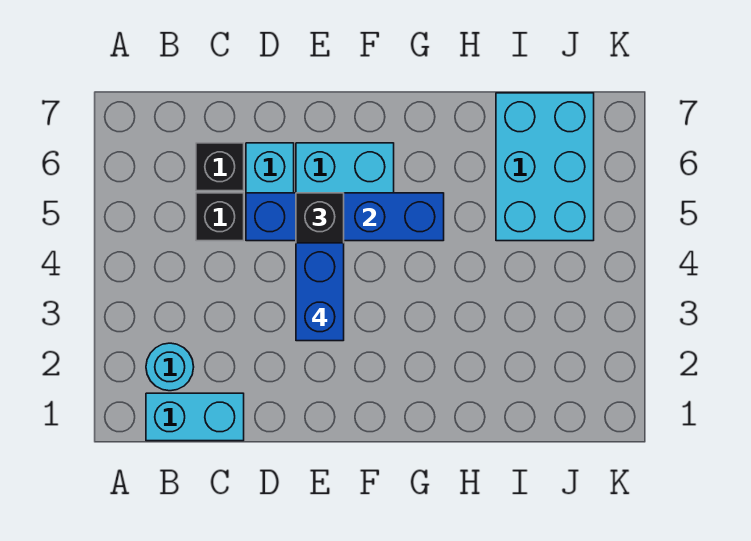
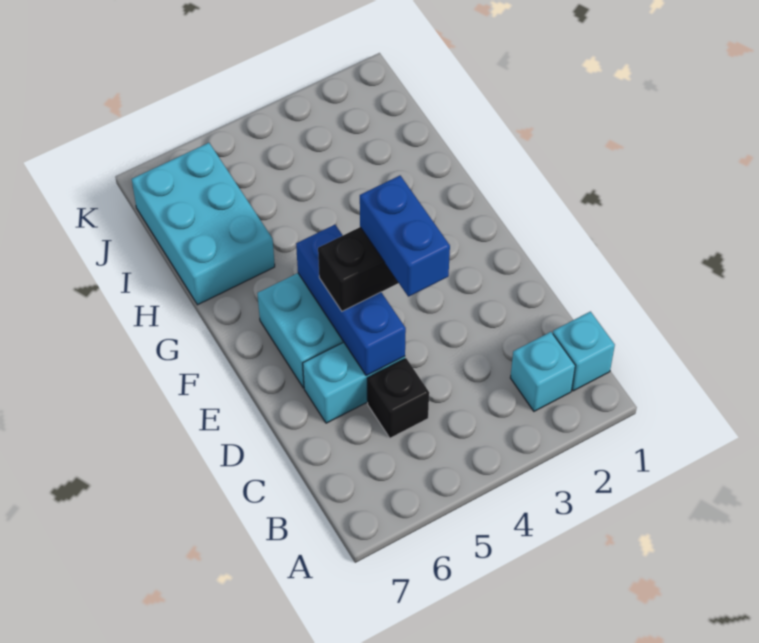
cyan 1x2 brick [146,393,244,441] -> cyan 1x1 brick [553,312,615,391]
cyan 1x1 round brick [146,343,194,391] -> cyan 1x1 brick [510,332,575,411]
black 1x1 brick [196,143,244,191] -> none
blue 1x4 brick [246,193,444,241] -> blue 1x3 brick [296,225,406,376]
blue 1x2 brick [296,243,344,341] -> blue 1x2 brick turned to [360,176,450,297]
cyan 2x3 brick [496,93,594,241] -> cyan 2x3 brick turned to [132,143,275,305]

